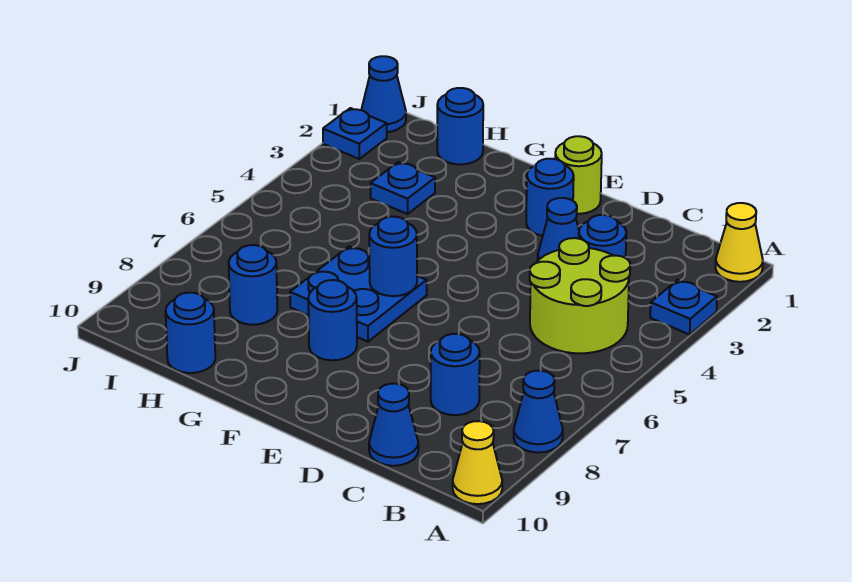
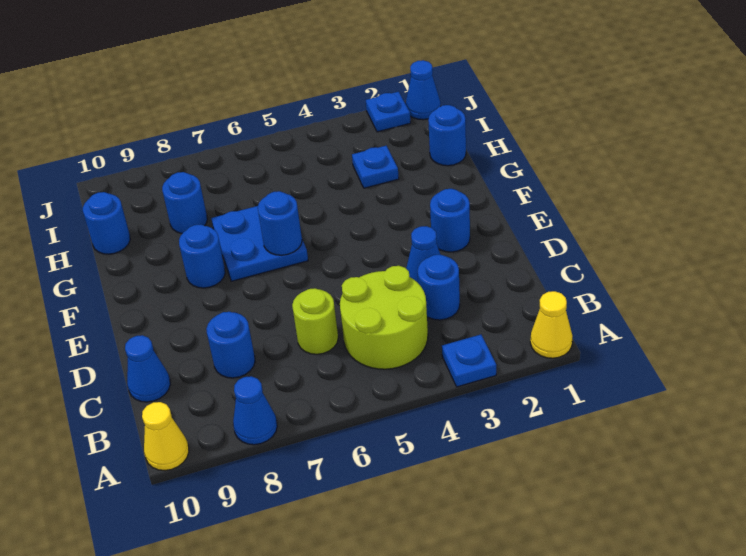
lime 1x1 round brick [555,136,602,214] -> lime 1x1 round brick moved to [292,288,338,354]

